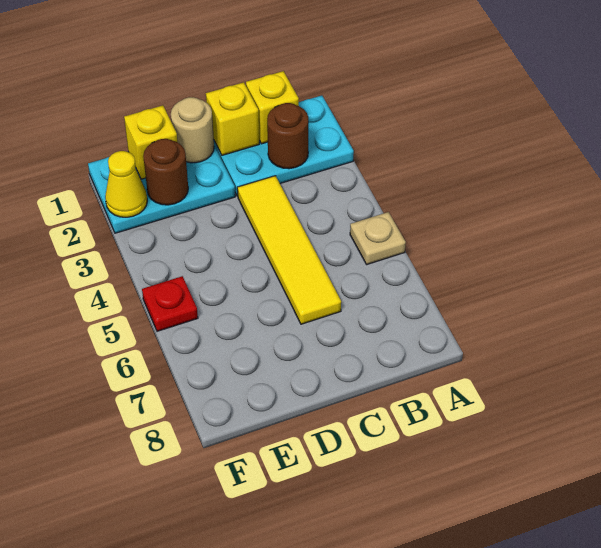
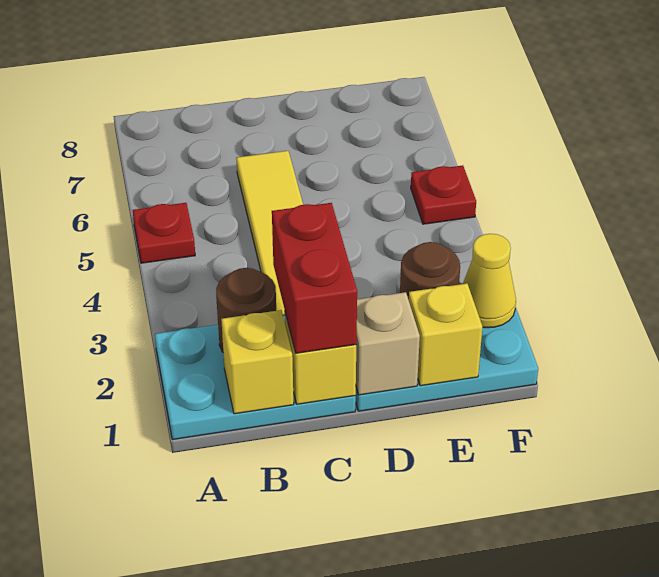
tan 1x1 plate [350,212,406,265] -> red 1x1 plate [133,203,195,263]
none -> red 1x2 brick [272,203,357,353]
tan 1x1 round brick [171,97,214,163] -> tan 1x1 brick [356,292,420,395]

